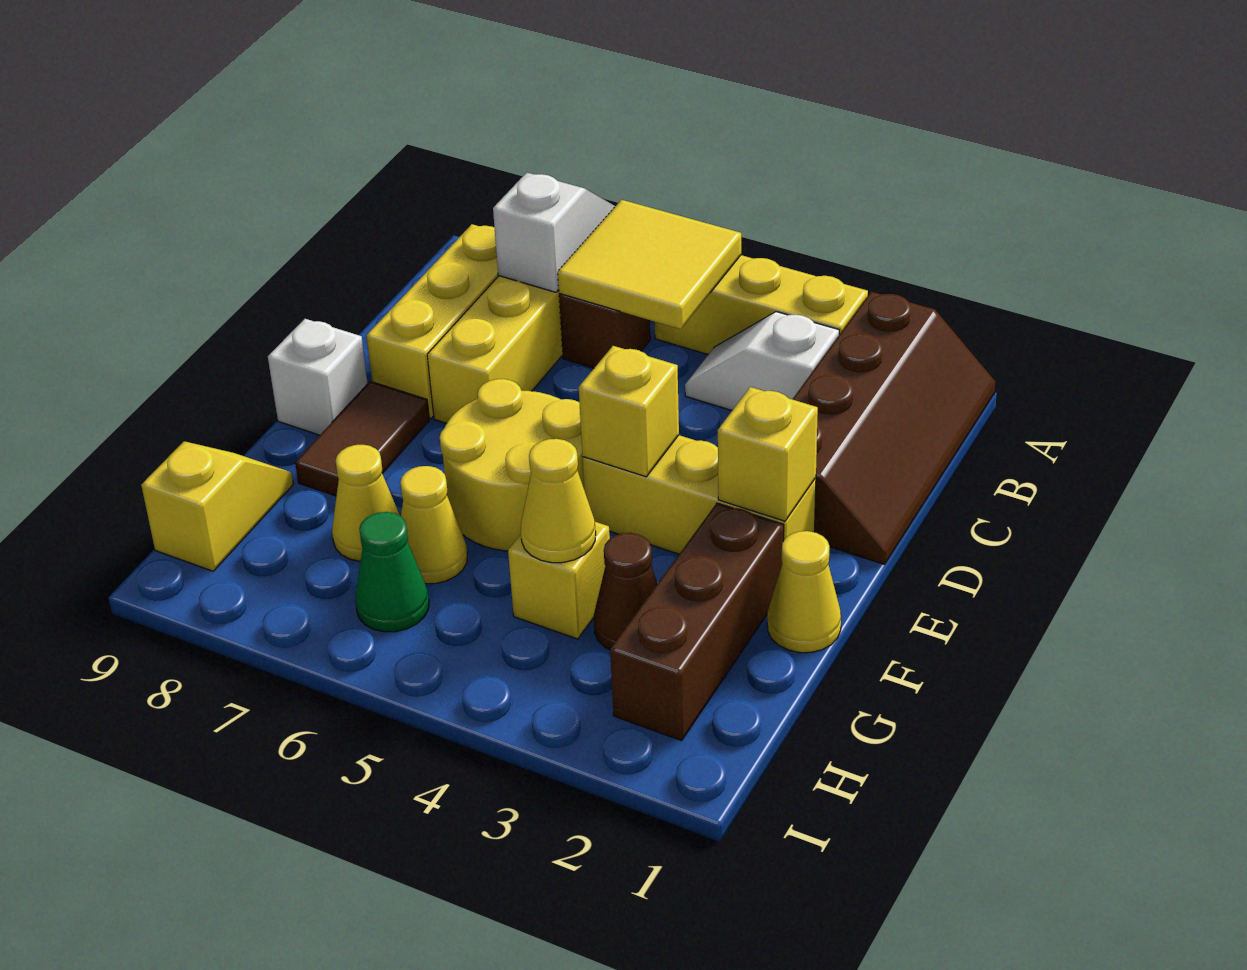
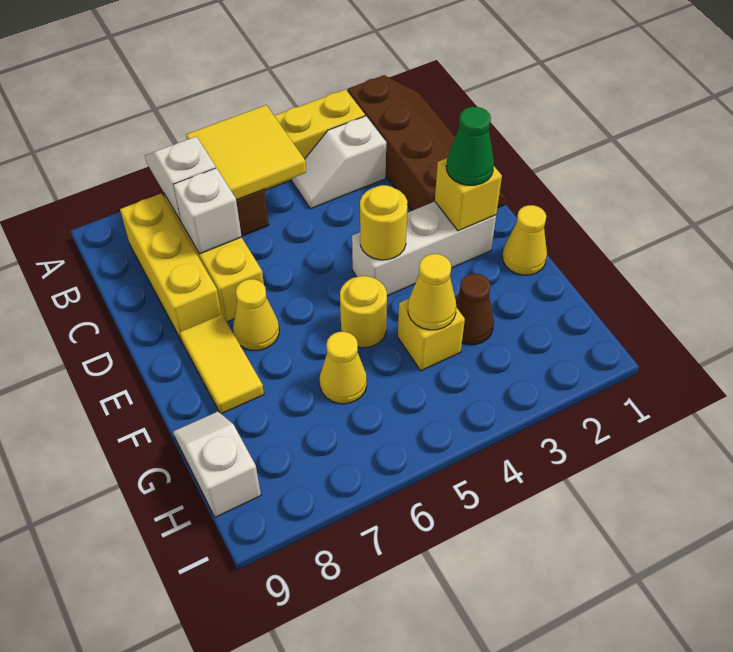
yellow 1x3 brick [583,435,816,554] -> white 1x3 brick [352,202,496,296]
yellow 1x1 brick [579,346,679,477] -> yellow 1x1 round brick [360,185,408,260]
yellow 2x2 round brick [440,379,584,551] -> yellow 1x1 round brick [340,276,387,348]
brown 1x2 tile [295,381,429,496] -> yellow 1x2 tile [180,315,264,414]
white 1x1 brick [268,319,368,435] -> white 1x1 brick moved to [173,168,242,254]
brown 1x3 brick [610,503,784,741] -> none
yellow 1x1 cone [332,445,400,561] -> yellow 1x1 cone moved to [233,279,279,350]
yellow 1x2 slope [141,441,293,571] -> white 1x2 slope [173,412,261,517]
green 1x1 cone [355,512,429,632] -> green 1x1 cone moved to [446,107,494,185]

